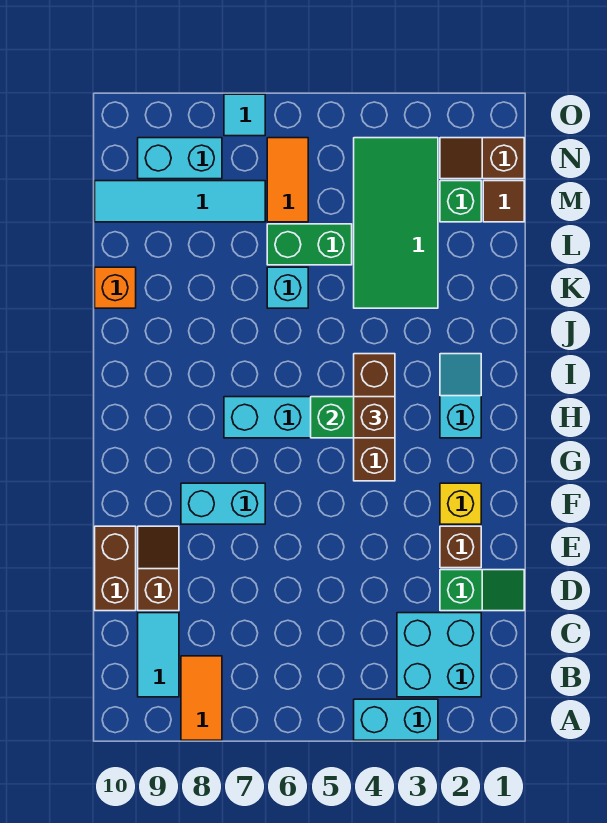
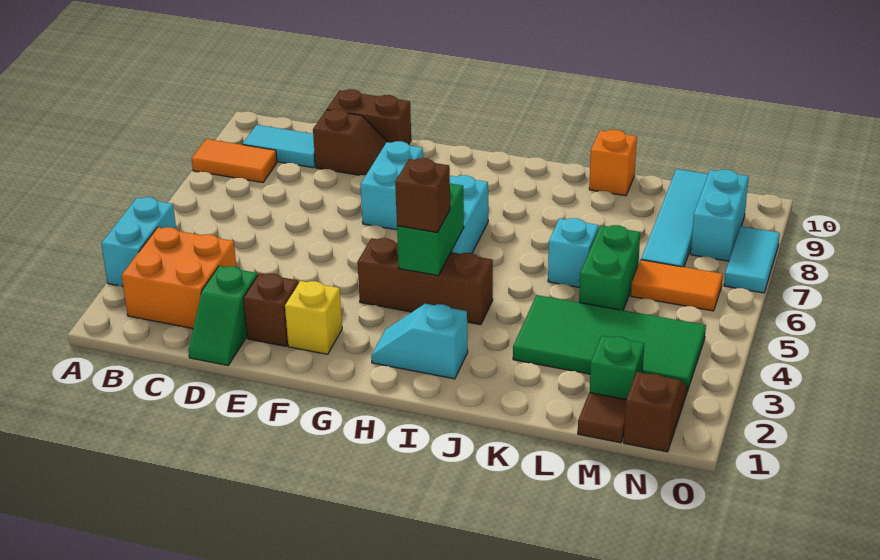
cyan 2x2 brick [397,613,481,697] -> orange 2x2 brick [122,227,237,328]
cyan 1x2 slope [440,354,481,438] -> cyan 1x2 slope turned to [371,304,468,379]
cyan 1x1 tile [224,94,265,136] -> cyan 1x2 tile [724,226,780,293]

